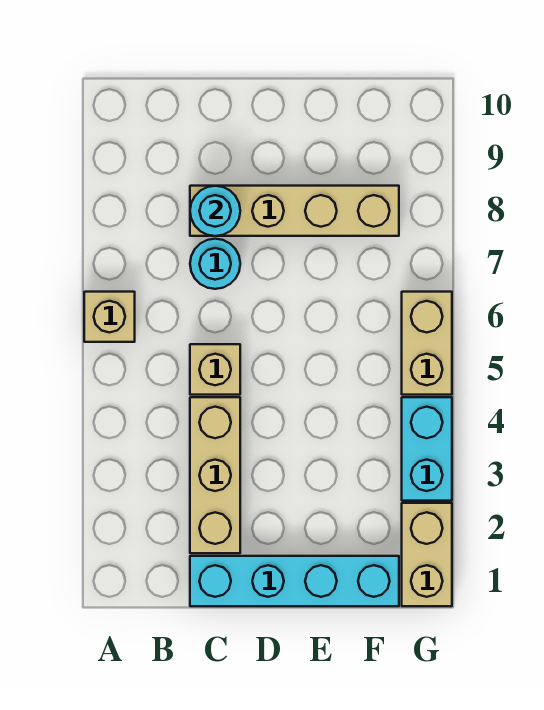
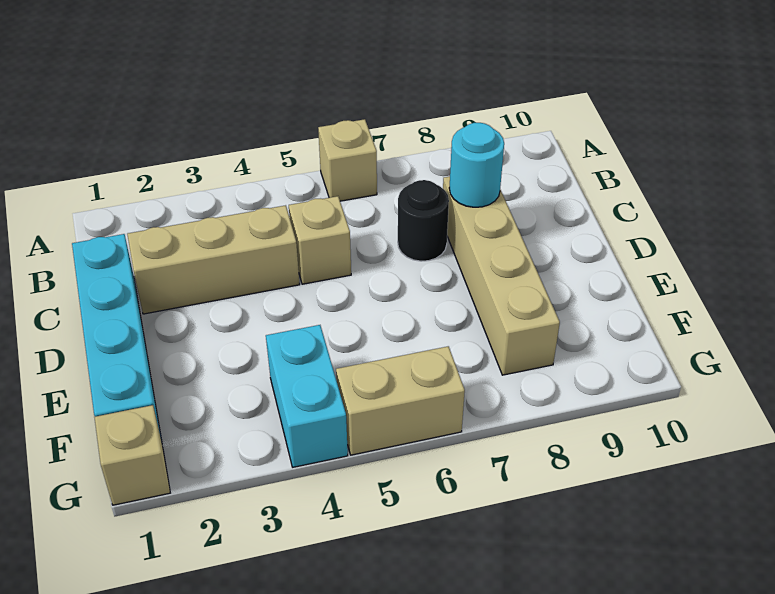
cyan 1x1 round brick [190,239,240,289] -> black 1x1 round brick [398,180,449,261]
tan 1x2 brick [402,503,452,606] -> tan 1x1 brick [94,405,170,505]
cyan 1x2 brick [402,397,452,501] -> cyan 1x2 brick turned to [266,325,348,467]

